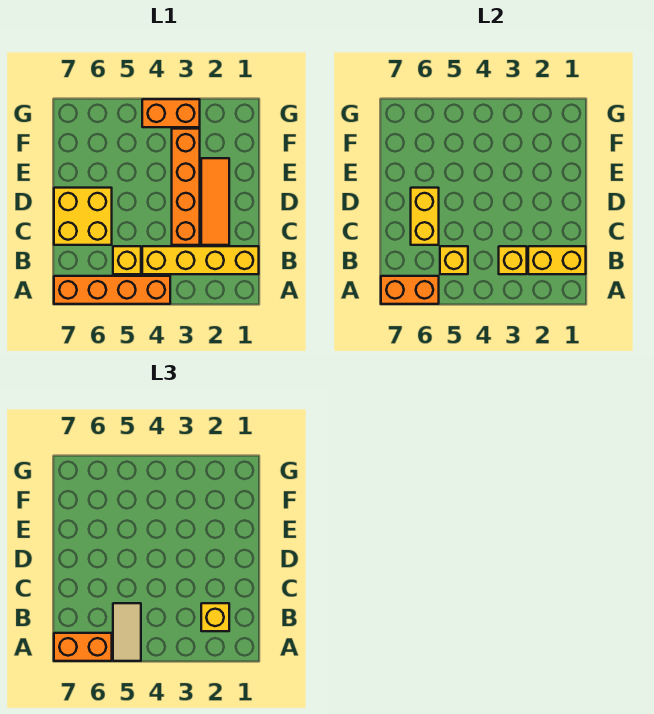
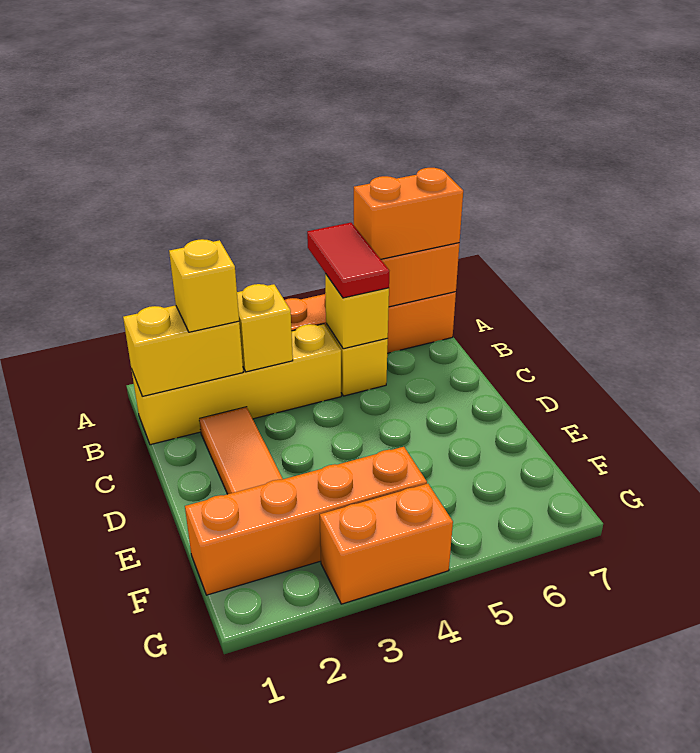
tan 1x2 tile [113,603,141,661] -> red 1x2 tile [307,223,389,298]
orange 1x4 brick [172,129,200,245] -> orange 1x4 brick turned to [185,447,427,595]
yellow 2x2 brick [54,188,112,245] -> none
yellow 1x2 brick [411,188,439,245] -> none

